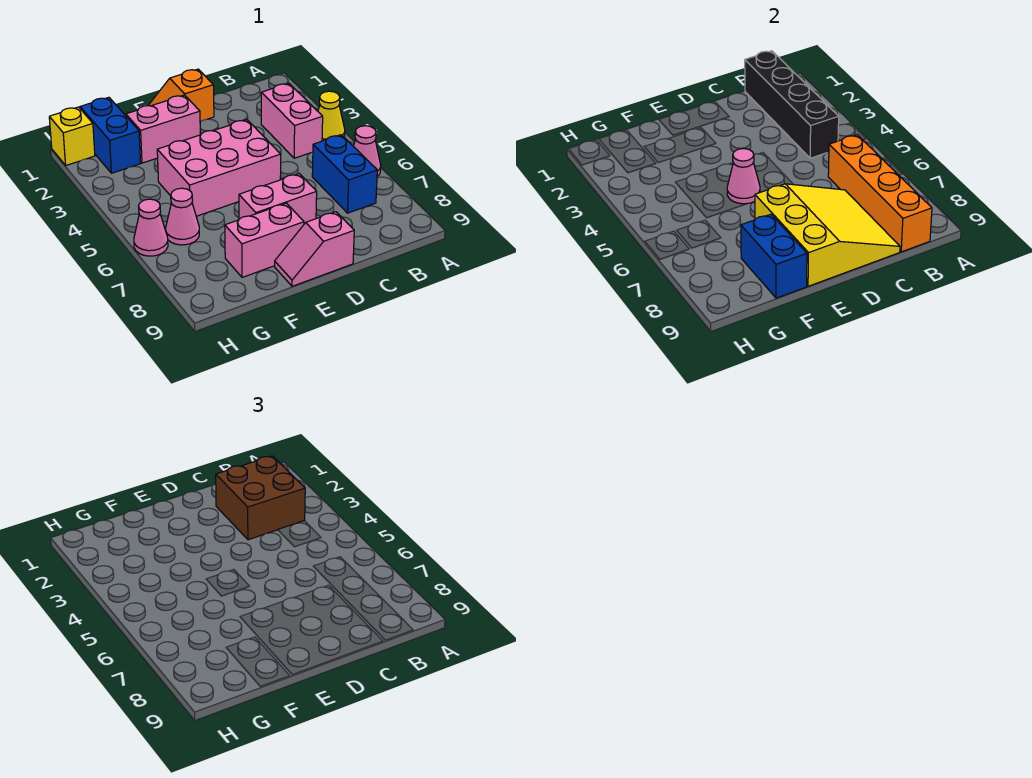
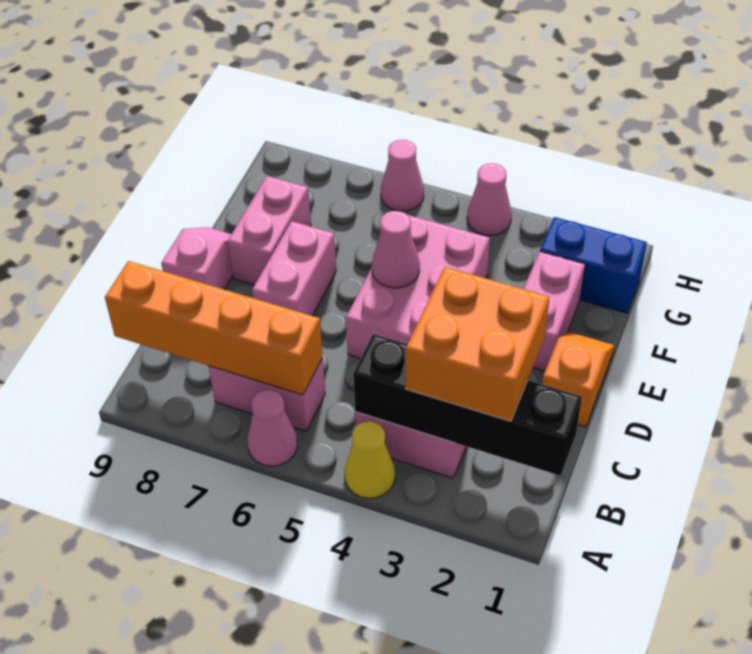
brown 2x2 brick [216,456,305,540] -> orange 2x2 brick [406,267,550,421]
blue 1x2 brick [312,135,377,213] -> pink 1x2 brick [209,358,325,431]
yellow 3x3 slope [755,184,900,286] -> none
blue 1x2 brick [741,214,807,298] -> none
pink 1x1 cone [166,188,199,245] -> pink 1x1 cone moved to [467,163,512,235]
yellow 1x1 brick [49,107,95,165] -> none

